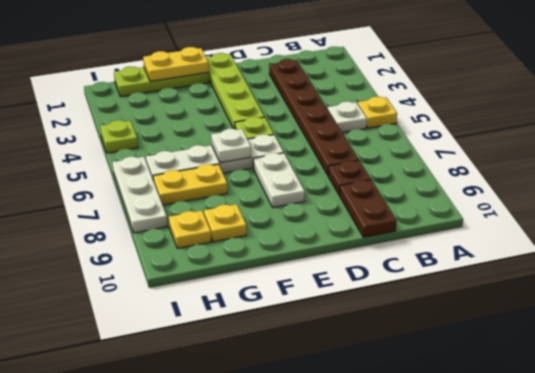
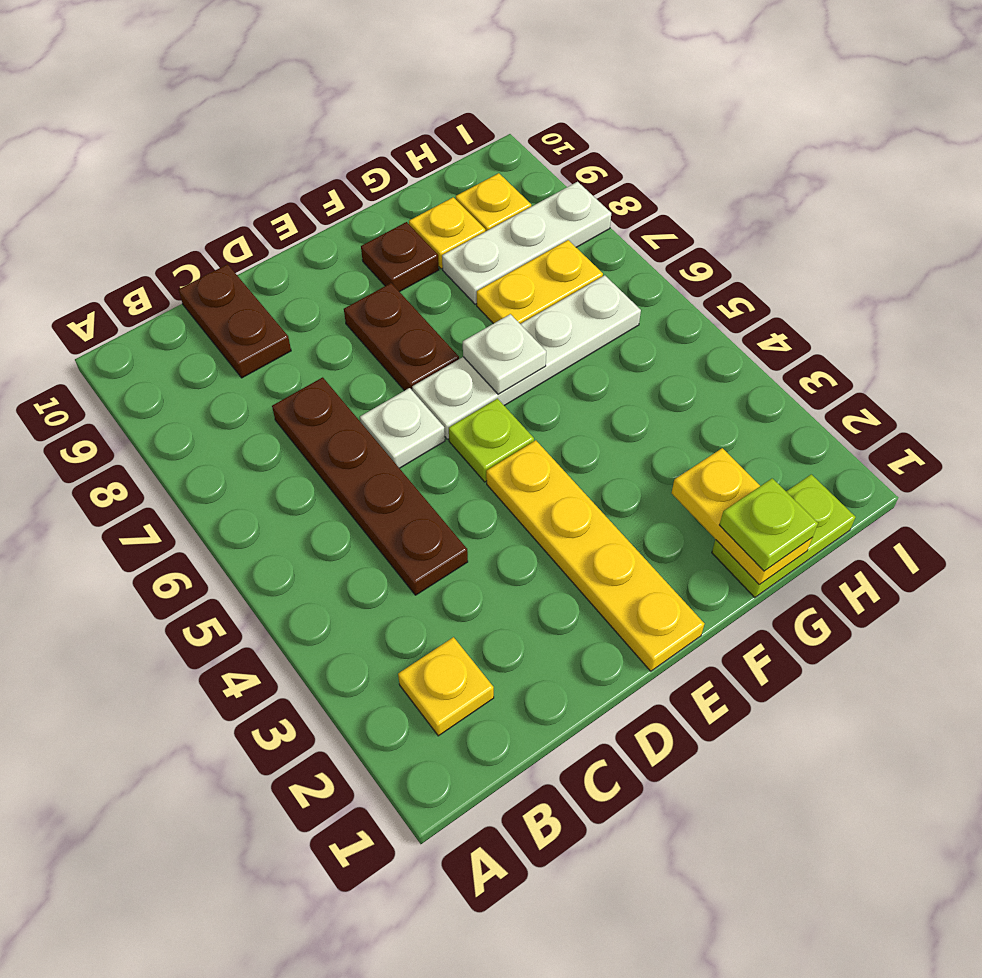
yellow 1x1 plate [358,97,397,128] -> yellow 1x1 plate moved to [398,637,494,736]
white 1x1 plate [328,102,367,133] -> white 1x1 plate moved to [360,388,445,468]
brown 1x6 plate [269,59,359,175] -> brown 1x4 plate [272,377,468,595]
brown 1x1 plate [328,161,371,195] -> brown 1x1 plate moved to [361,222,439,292]
lime 1x4 plate [207,53,264,129] -> yellow 1x4 plate [486,440,705,671]
white 1x2 plate [253,153,305,207] -> brown 1x2 plate [344,283,459,391]
lime 1x3 plate [114,67,209,97] -> lime 1x2 plate [712,474,856,598]
yellow 1x2 plate [143,47,209,81] -> yellow 1x2 plate turned to [672,448,812,584]
lime 1x1 plate [100,120,138,153] -> lime 1x1 plate moved to [720,478,818,571]
white 1x3 plate [112,157,167,233] -> white 1x3 plate turned to [442,182,611,304]

